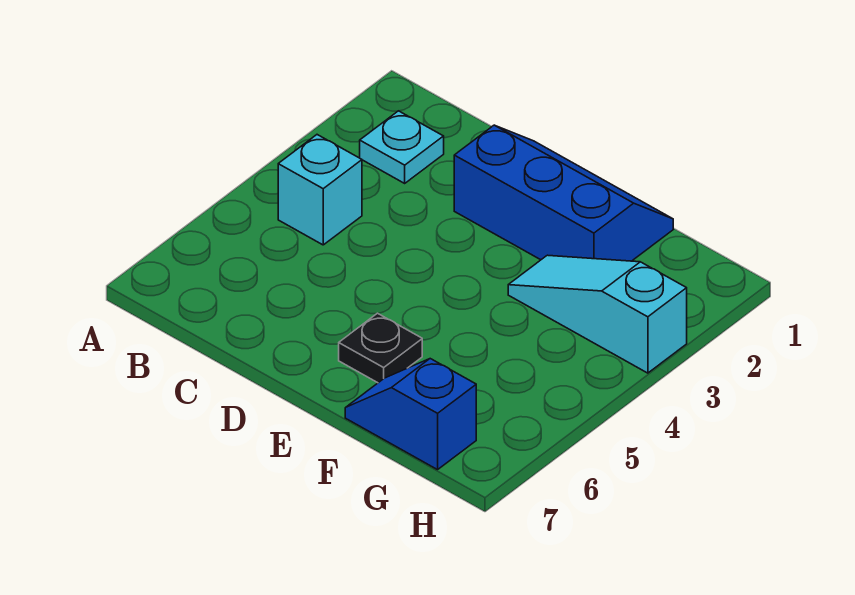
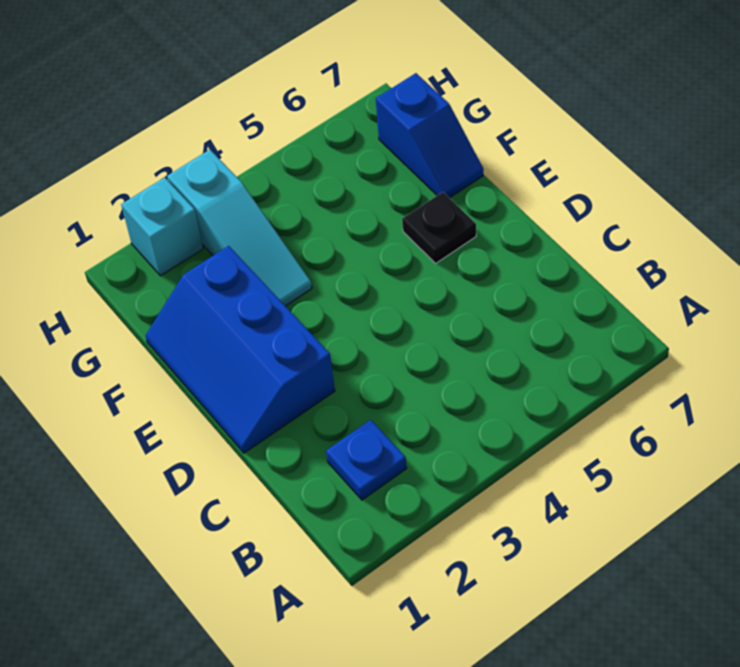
cyan 1x1 plate [360,111,444,183] -> blue 1x1 plate [326,420,407,500]
cyan 1x1 brick [278,135,362,245] -> cyan 1x1 brick moved to [121,177,203,276]

